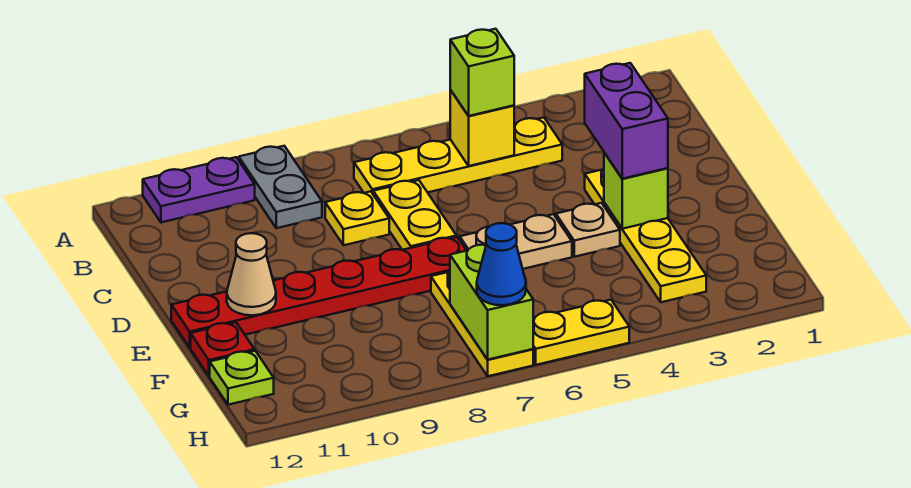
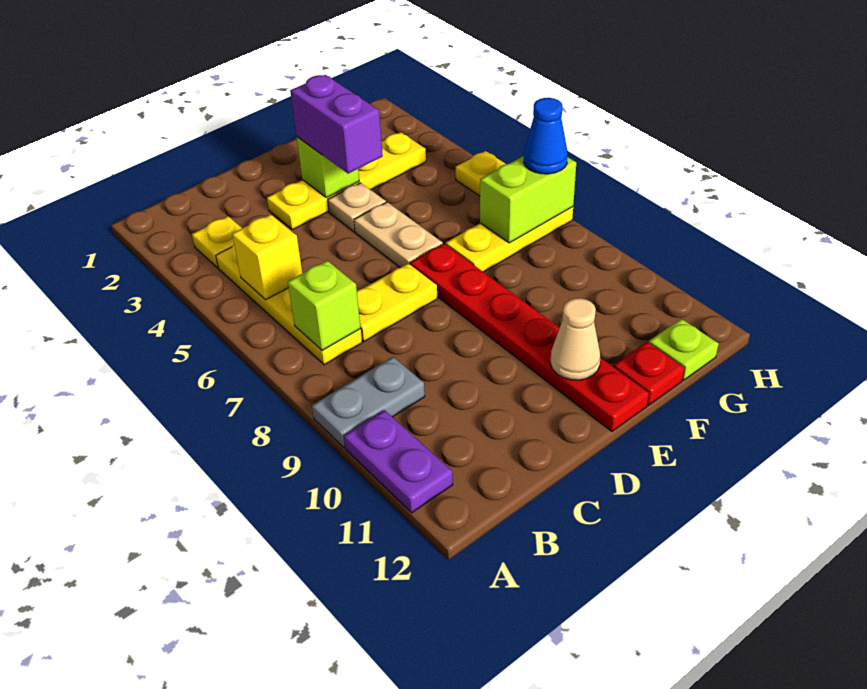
lime 1x1 brick [450,29,514,116] -> lime 1x1 brick moved to [288,261,361,351]
yellow 1x1 plate [325,191,389,245] -> yellow 1x1 plate moved to [192,216,242,268]
purple 1x2 brick [585,63,668,179] -> purple 1x2 brick turned to [290,75,383,174]

